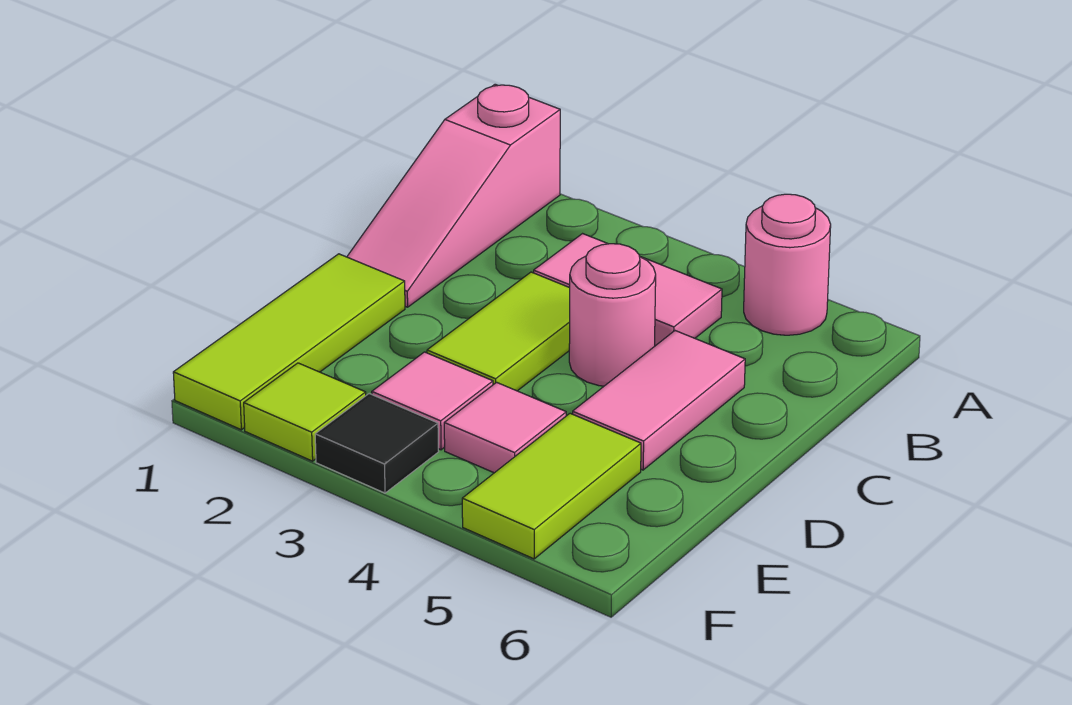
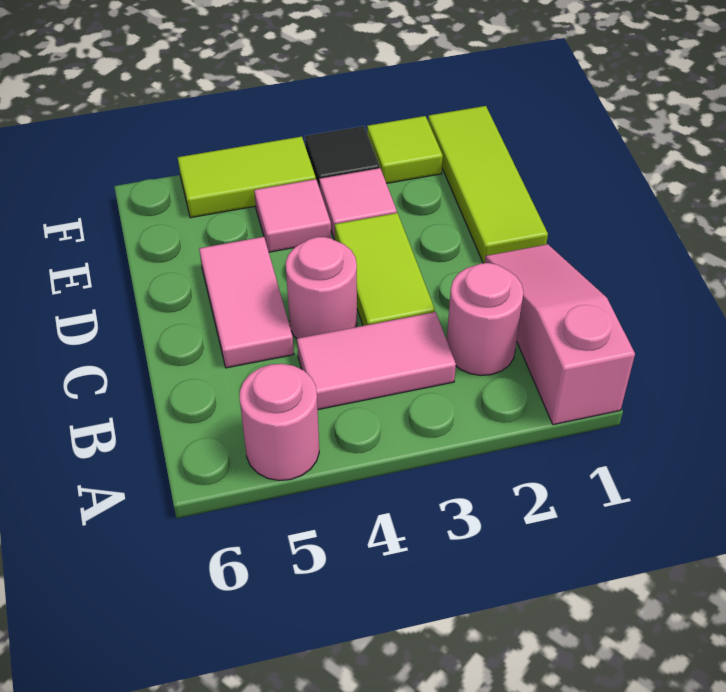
none -> pink 1x1 round brick [447,263,524,375]
lime 1x2 tile [462,413,641,559] -> lime 1x2 tile turned to [178,137,316,218]

